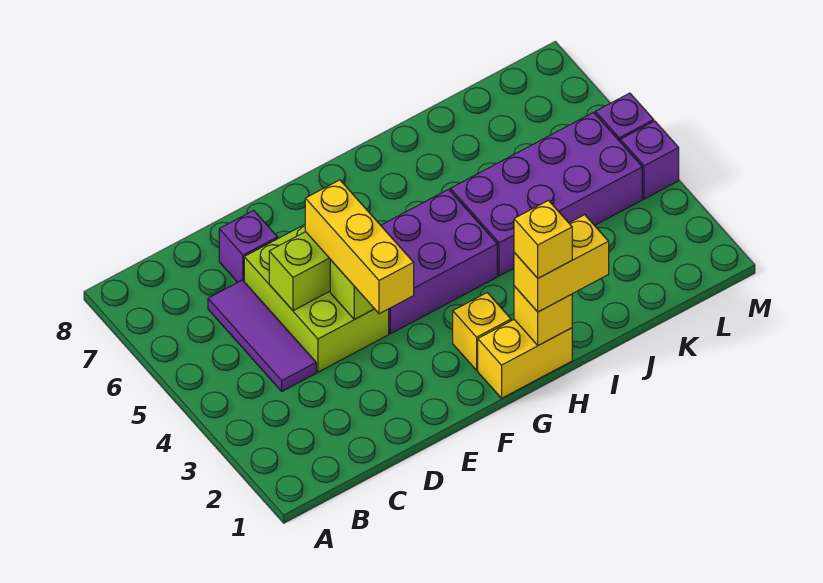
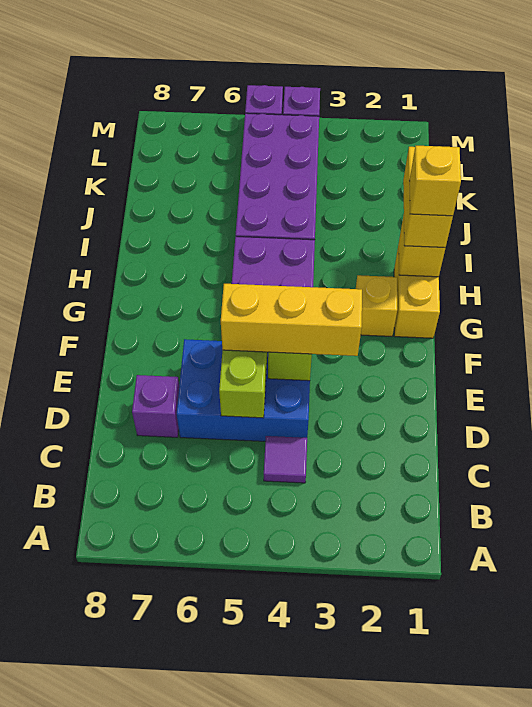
purple 1x3 tile [208,280,316,391] -> purple 1x1 tile [264,436,307,483]
lime 2x3 brick [244,225,389,372] -> blue 2x3 brick [177,339,310,441]

